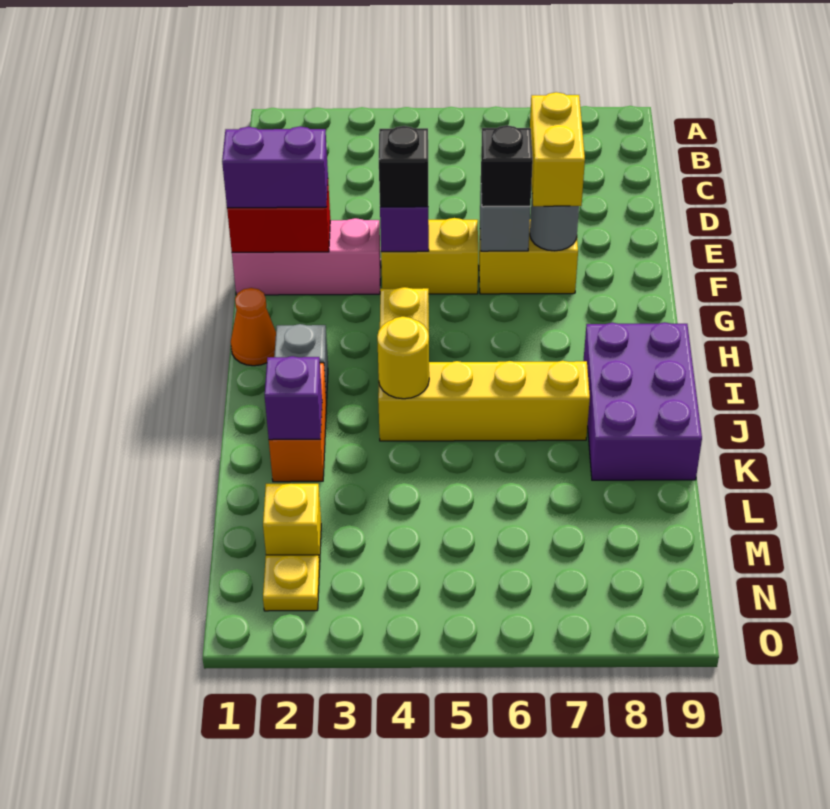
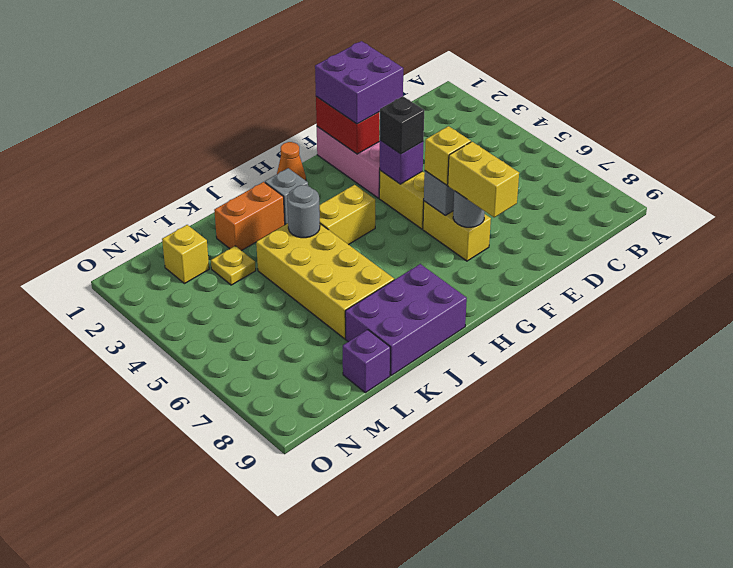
yellow 1x2 brick [530,92,585,206] -> yellow 1x2 brick turned to [448,142,519,217]
purple 1x2 brick [222,126,328,208] -> purple 2x2 brick [315,41,403,124]
black 1x1 brick [481,125,533,207] -> yellow 1x1 brick [425,126,471,185]
yellow 1x4 brick [378,361,590,441] -> yellow 2x4 brick [256,224,394,339]
yellow 1x1 round brick [377,316,429,399] -> grey 1x1 round brick [287,185,320,238]
purple 1x1 brick [265,356,322,440] -> purple 1x1 brick moved to [343,330,390,393]
yellow 1x1 plate [263,555,320,611] -> yellow 1x1 plate moved to [211,246,256,285]

